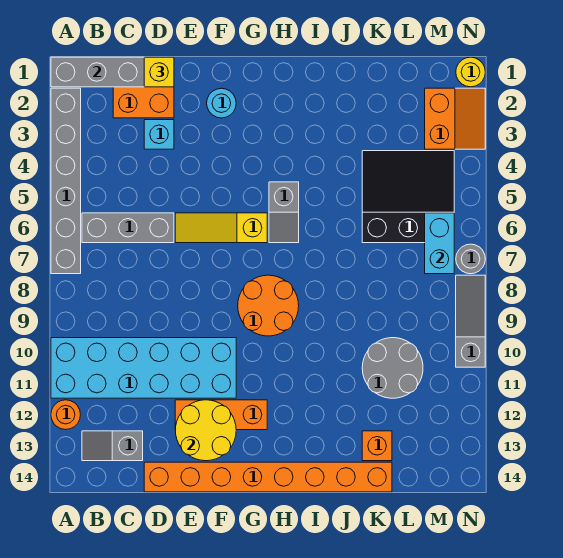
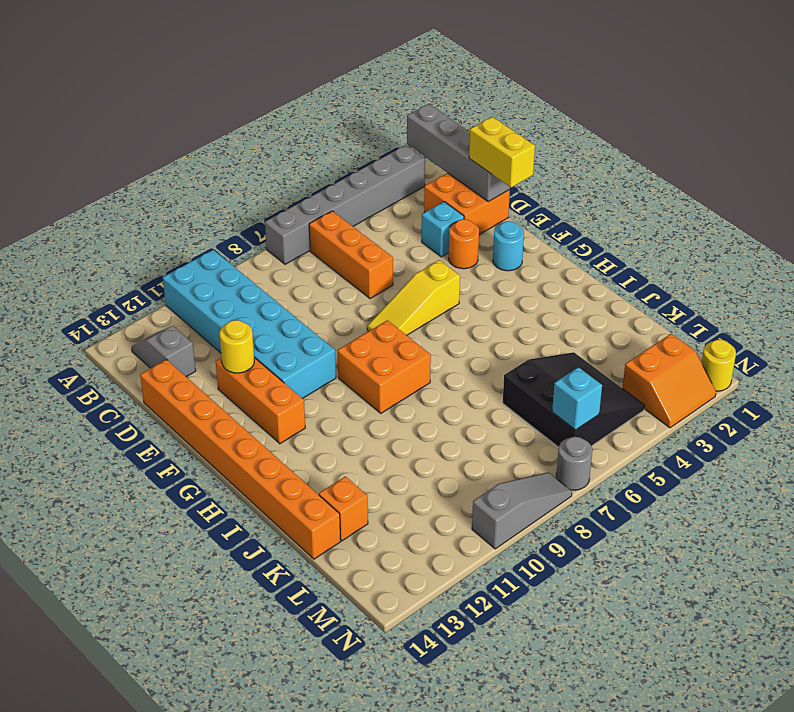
orange 1x1 round brick [51,400,80,430] -> orange 1x1 round brick moved to [449,219,479,269]
grey 1x3 brick [82,213,174,243] -> orange 1x3 brick [309,211,393,299]
yellow 1x1 brick [144,57,174,87] -> yellow 1x2 brick [469,117,535,187]
yellow 1x3 slope [175,213,267,243] -> yellow 1x3 slope turned to [367,260,460,335]
yellow 2x2 round brick [175,400,236,461] -> yellow 1x1 round brick [219,320,254,373]
orange 2x2 round brick [238,275,299,336] -> orange 2x2 brick [337,320,431,413]
grey 1x2 slope [269,182,299,243] -> none
grey 2x2 round brick [362,338,423,398] -> none
cyan 1x2 brick [425,213,454,274] -> cyan 1x1 brick [552,367,602,430]

